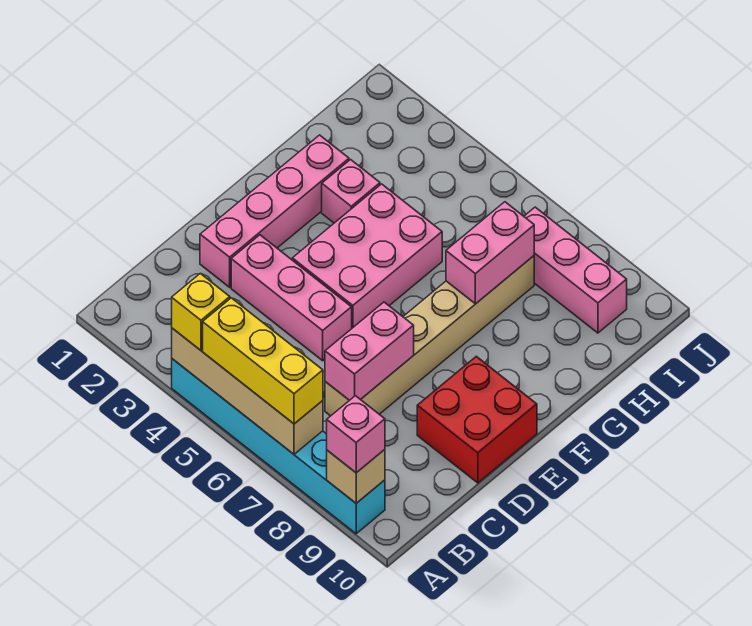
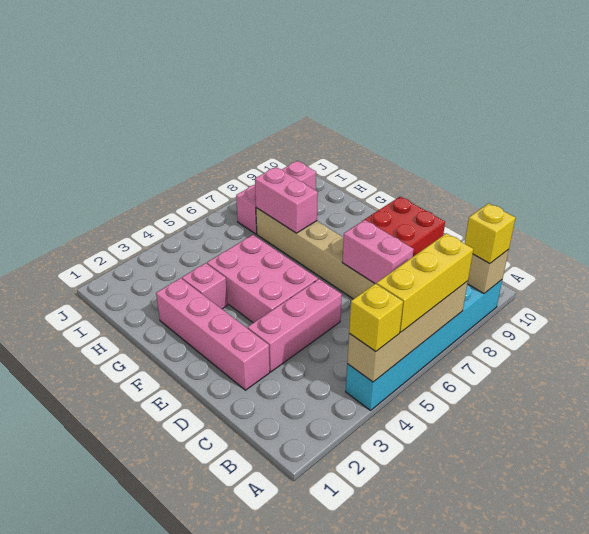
pink 1x1 brick [327,396,385,473] -> yellow 1x1 brick [465,203,515,264]

